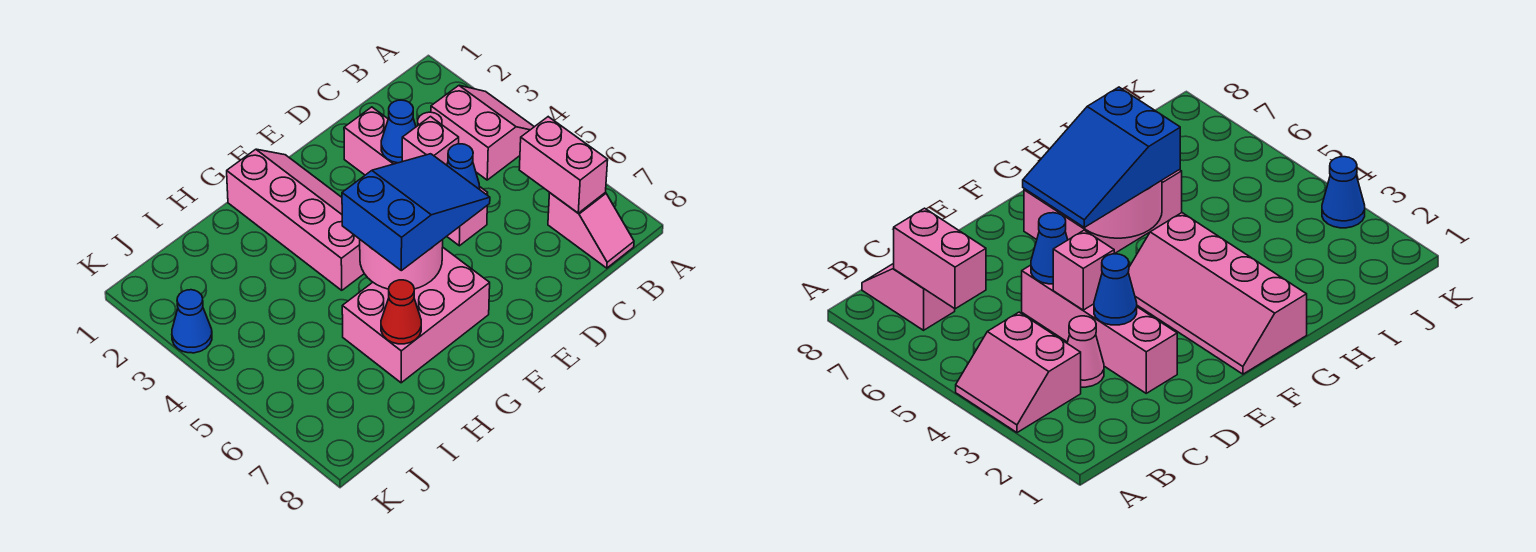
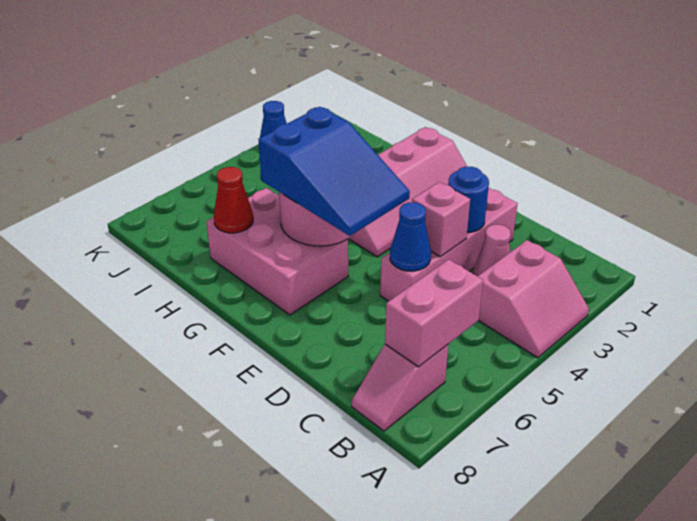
blue 1x1 cone [381,100,416,163] -> blue 1x1 round brick [448,167,489,232]

